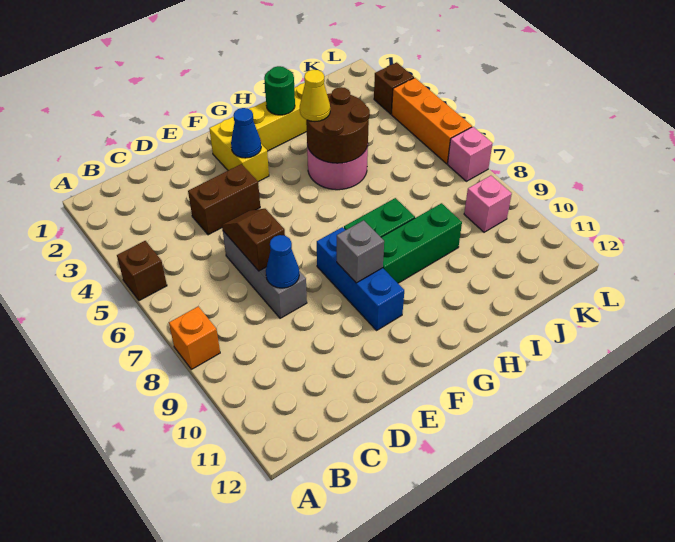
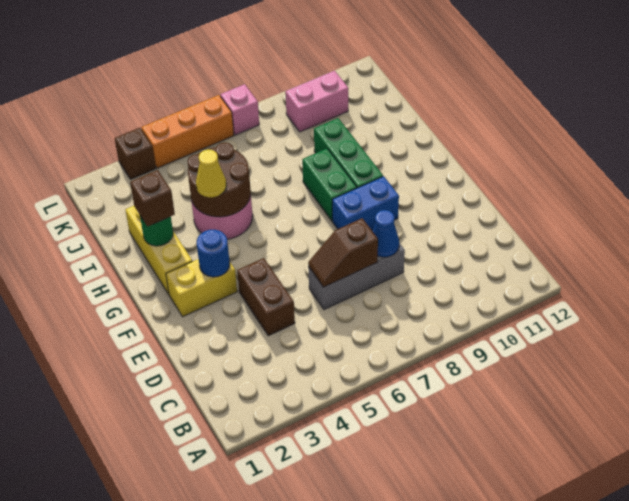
brown 1x1 brick [117,241,167,301] -> brown 1x1 brick moved to [130,170,175,226]
orange 1x1 brick [169,306,220,369] -> none
blue 1x1 cone [231,108,261,158] -> blue 1x1 round brick [197,230,230,277]
blue 1x3 brick [317,227,404,330] -> blue 1x2 brick [332,176,399,230]
grey 1x1 brick [337,220,384,283] -> none
pink 1x1 brick [464,176,512,232] -> pink 1x2 brick [285,71,348,132]

